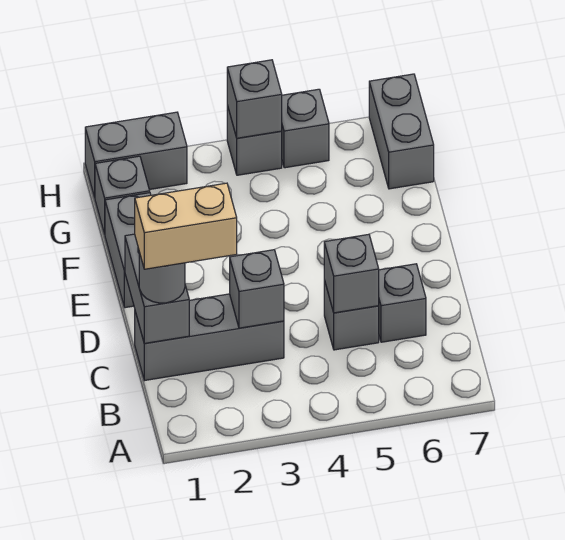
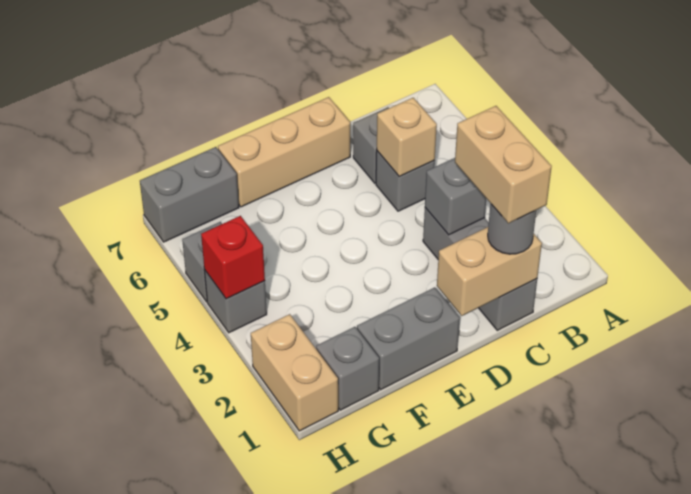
grey 1x2 brick [125,234,189,343] -> tan 1x2 brick [437,227,542,316]
grey 1x1 brick [324,234,379,313] -> tan 1x1 brick [377,98,437,177]
none -> tan 1x3 brick [218,97,350,207]
grey 1x2 brick [85,112,187,198] -> tan 1x2 brick [251,314,338,431]
grey 1x1 brick [227,60,282,138] -> red 1x1 brick [201,216,265,299]

